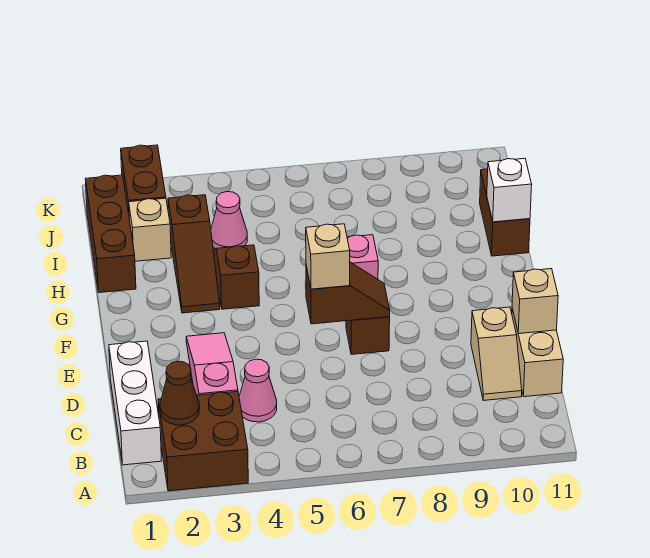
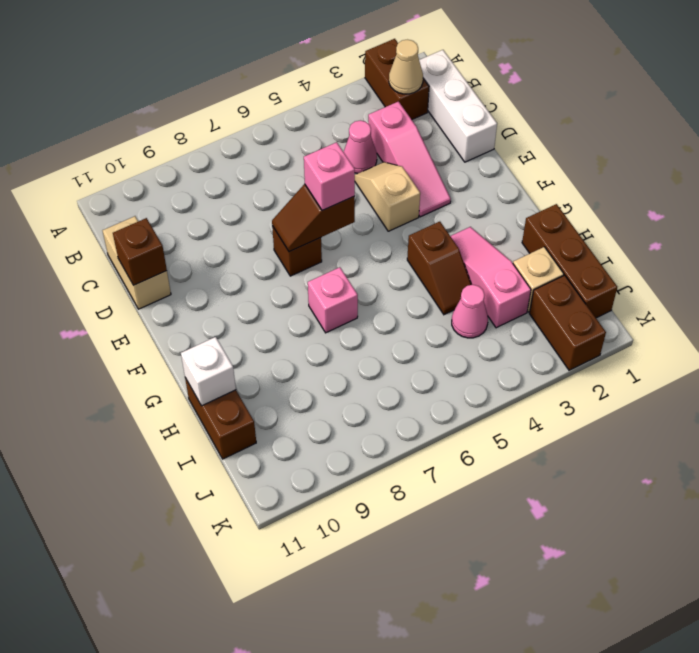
brown 2x2 brick [158,391,248,491] -> brown 1x2 brick [365,39,429,120]
brown 1x1 cone [160,361,199,425] -> tan 1x1 cone [389,40,423,94]
tan 1x2 slope [471,307,522,400] -> tan 1x2 slope moved to [355,162,420,231]
tan 1x1 brick [512,269,558,334] -> brown 1x1 brick [113,218,167,285]
tan 1x1 brick [306,224,350,289] -> pink 1x1 brick [304,142,355,211]
brown 1x3 slope [168,195,220,313] -> pink 1x3 slope [451,227,531,328]

